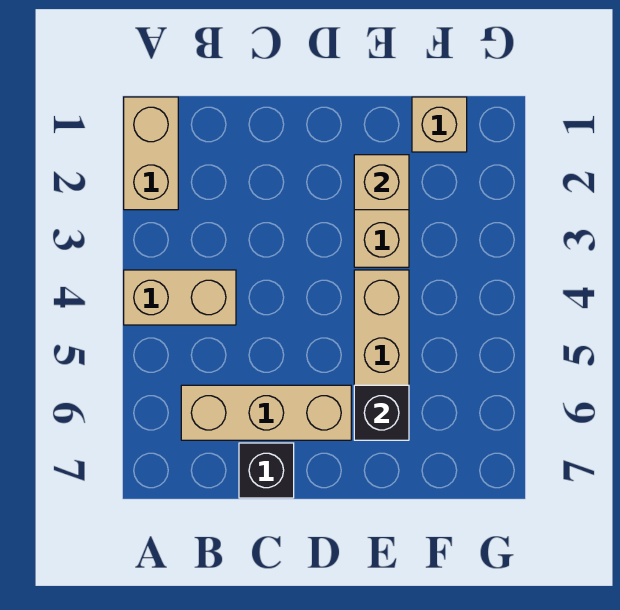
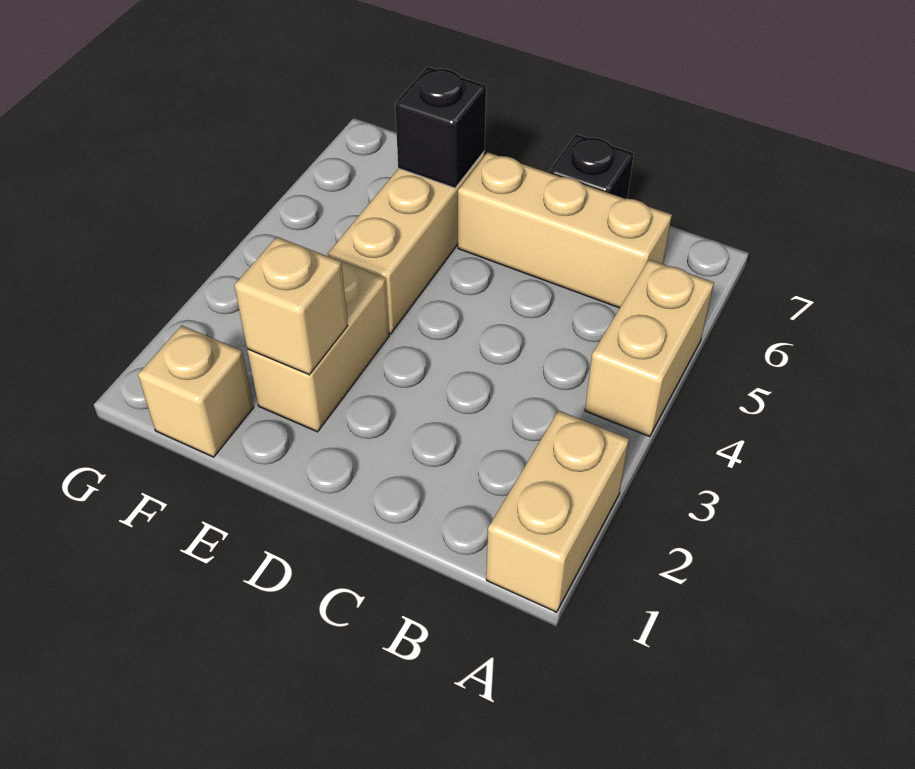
tan 1x2 brick [124,270,236,325] -> tan 1x2 brick turned to [585,260,714,437]

